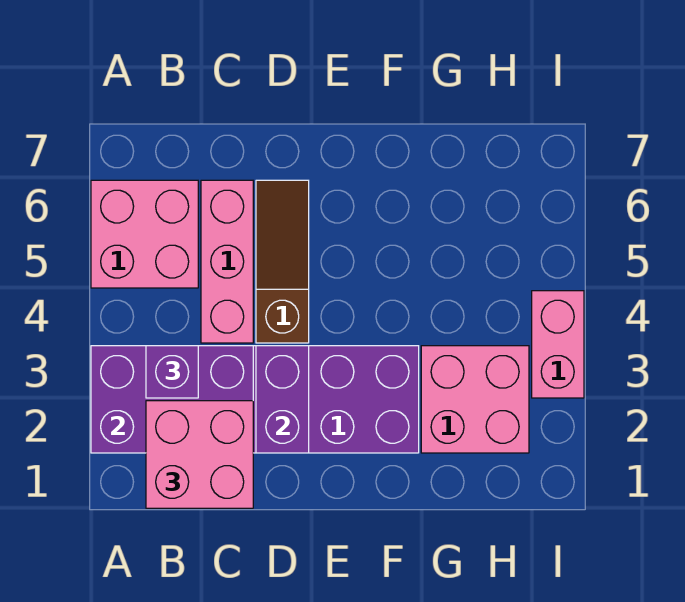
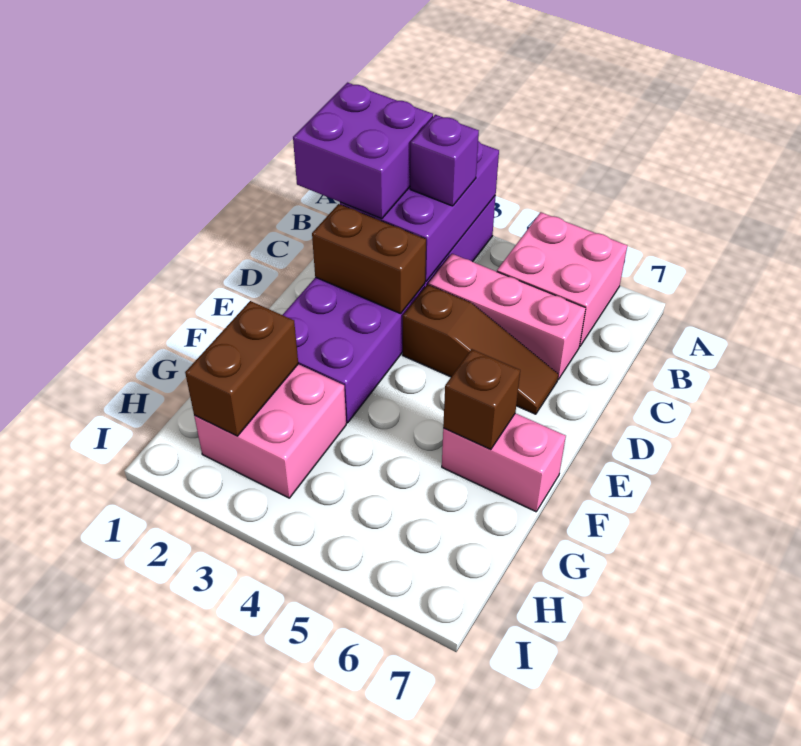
pink 2x2 brick [146,401,253,508] -> purple 2x2 brick [293,83,433,219]
purple 1x2 brick [256,346,309,453] -> brown 1x2 brick [312,204,426,314]
none -> brown 1x1 brick [443,349,520,449]
none -> brown 1x2 brick [185,301,298,436]
pink 1x2 brick [532,291,584,398] -> pink 1x2 brick moved to [442,413,566,512]

